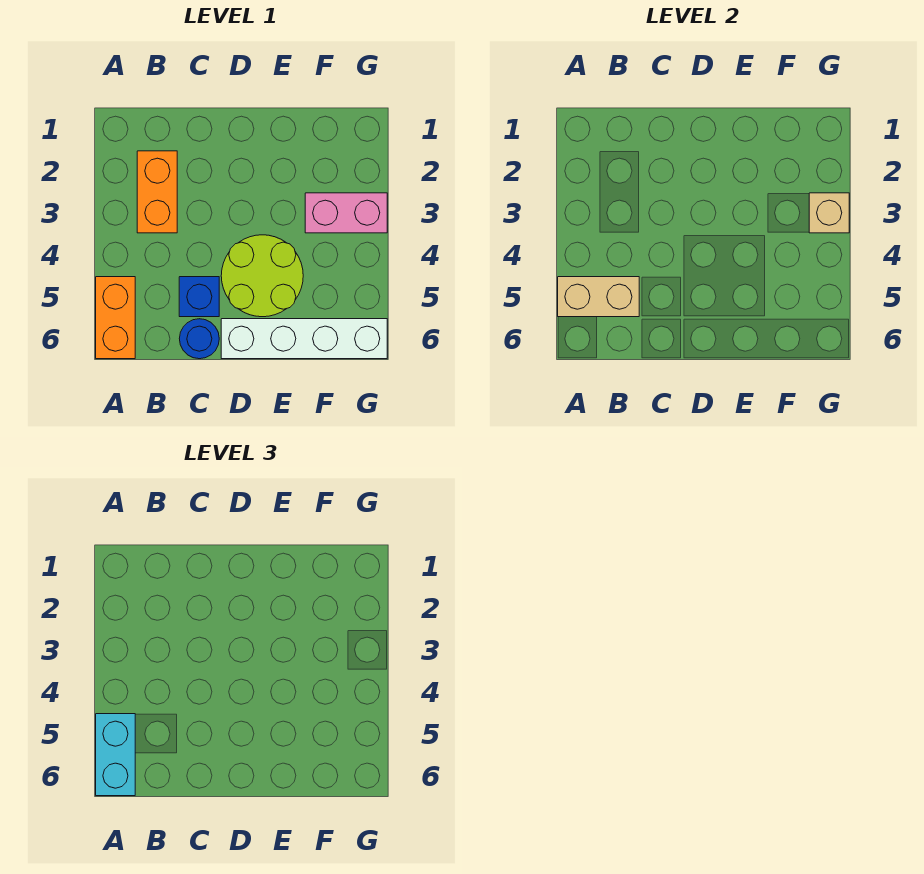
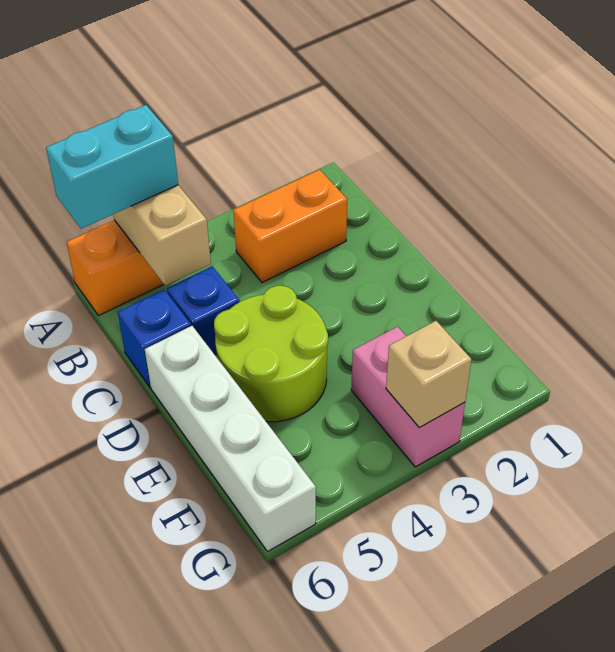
blue 1x1 round brick [179,319,219,359] -> blue 1x1 brick [117,290,191,387]

